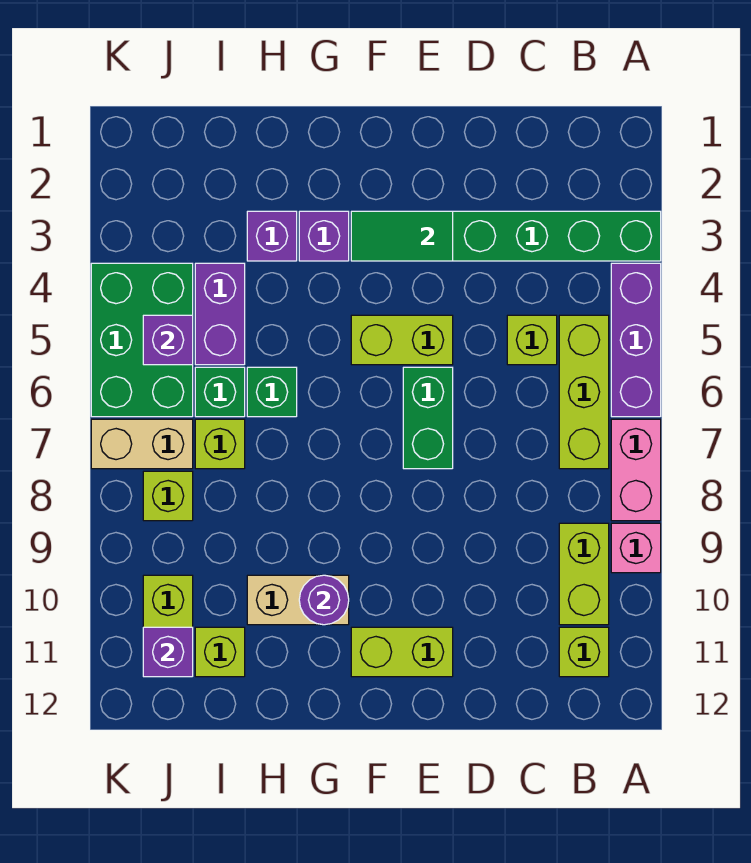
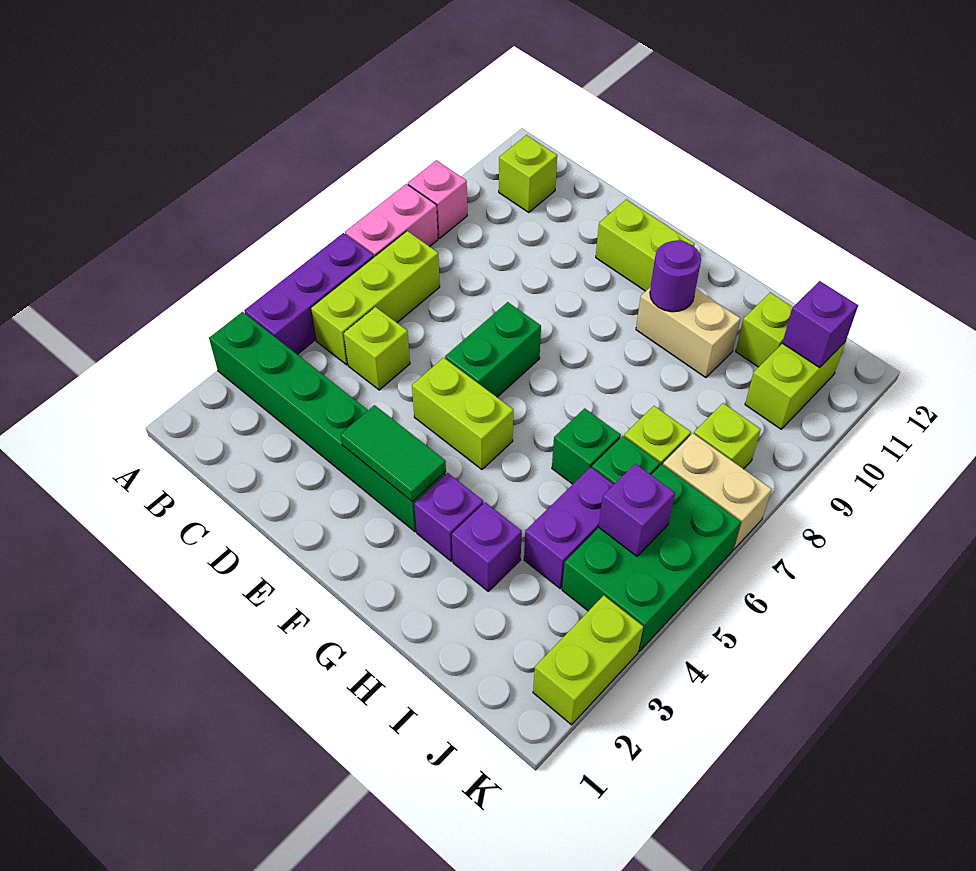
lime 1x2 brick [559,523,609,625] -> lime 1x2 brick moved to [533,595,643,725]

